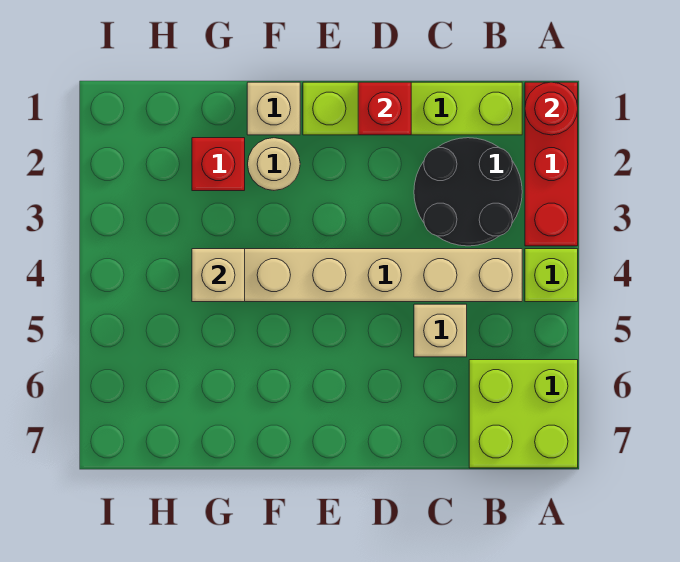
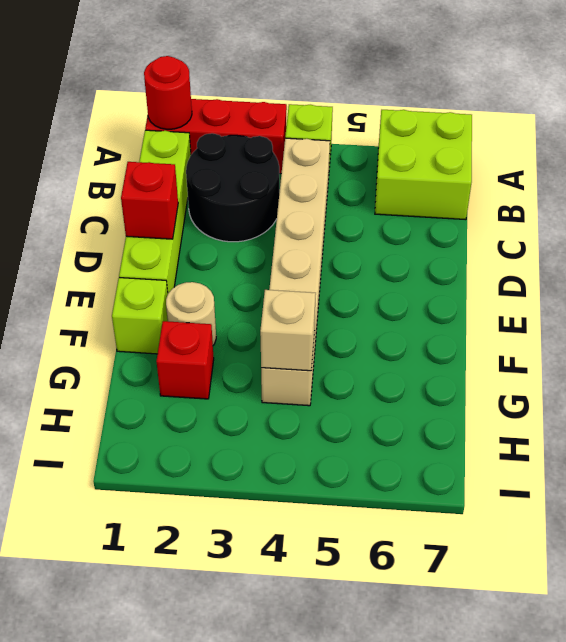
tan 1x1 brick [414,304,467,357] -> none
tan 1x1 brick [247,82,300,135] -> lime 1x1 brick [112,278,168,354]

